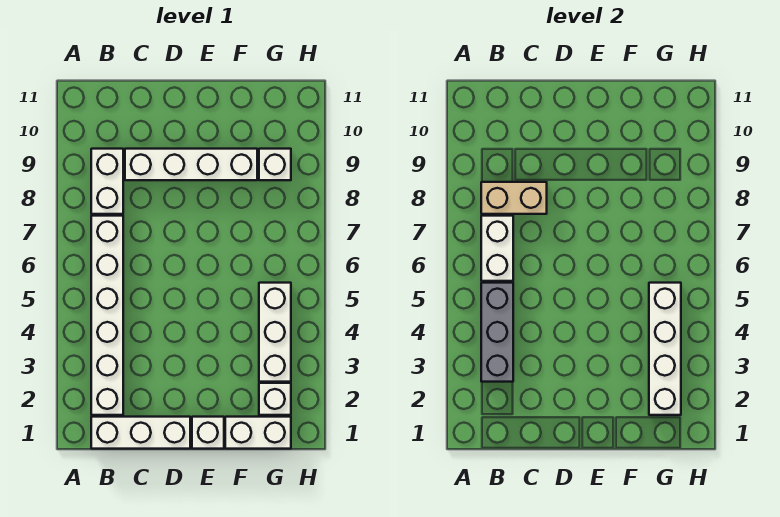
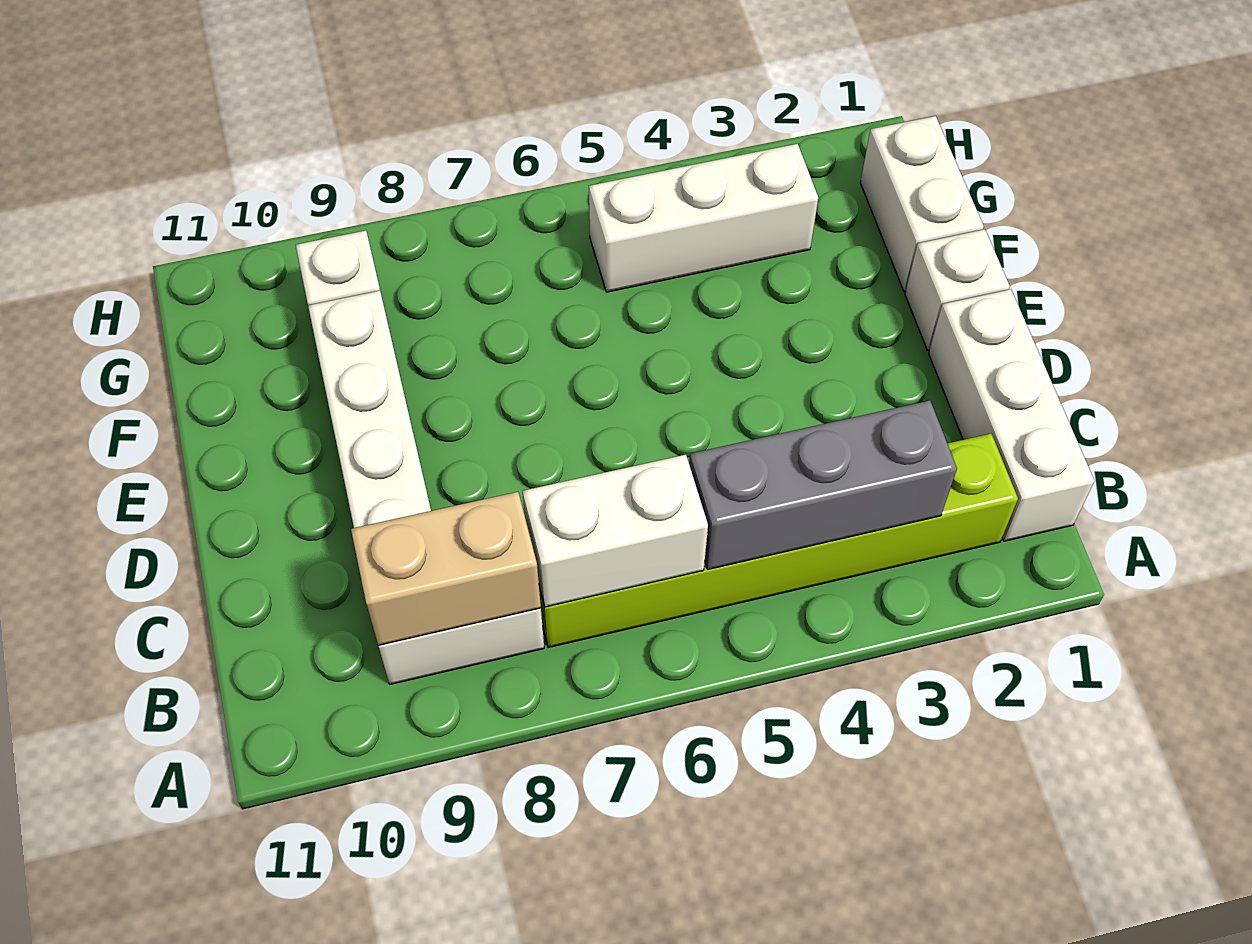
white 1x6 brick [91,216,123,415] -> lime 1x6 brick [539,434,1018,648]
tan 1x2 brick [481,182,547,214] -> tan 1x2 brick turned to [351,492,541,646]
white 1x1 brick [259,383,291,415] -> none
white 1x4 brick [649,283,681,415] -> none

